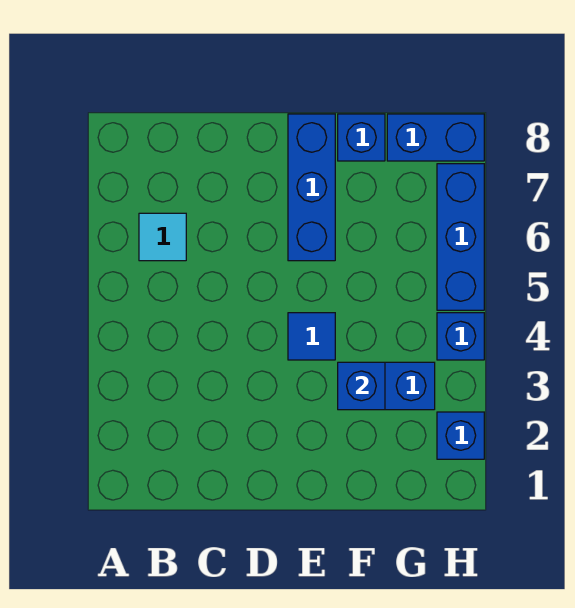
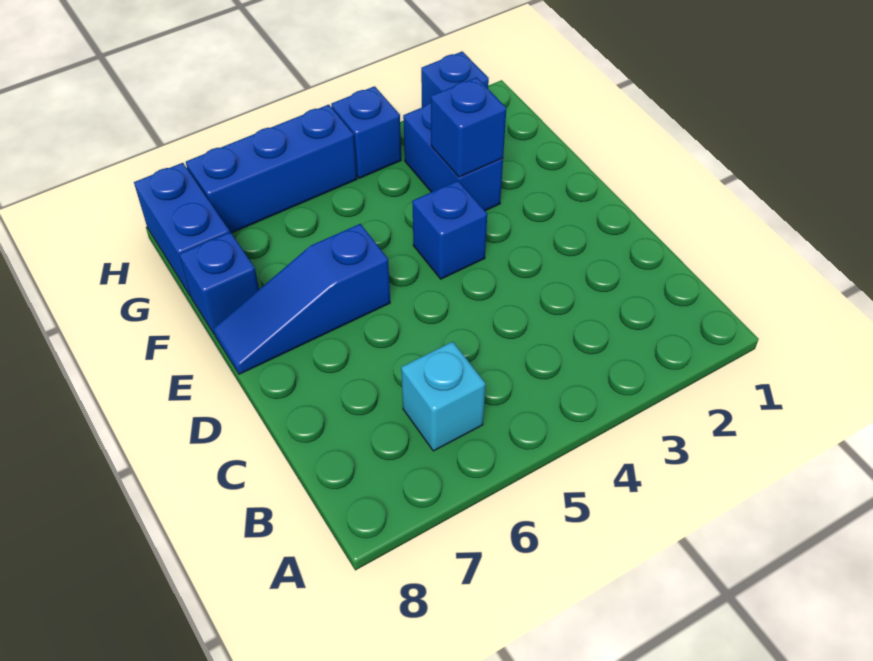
cyan 1x1 tile [139,213,186,261] -> cyan 1x1 brick [401,342,486,451]
blue 1x1 tile [288,313,335,360] -> blue 1x1 brick [412,181,487,279]
blue 1x3 brick [288,114,335,261] -> blue 1x3 slope [213,224,390,374]

